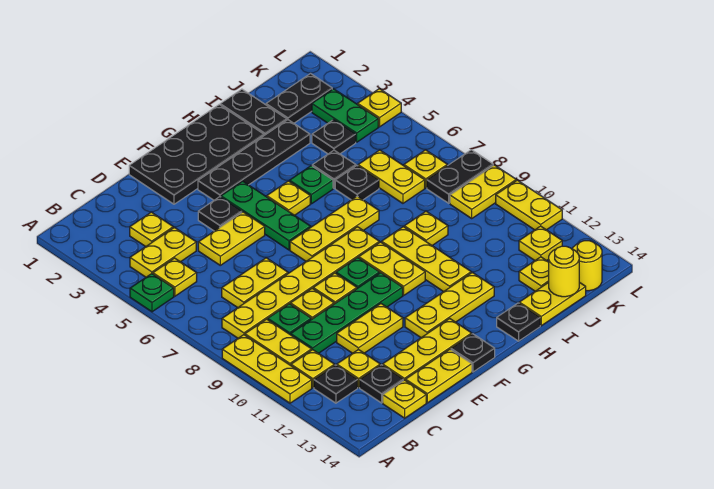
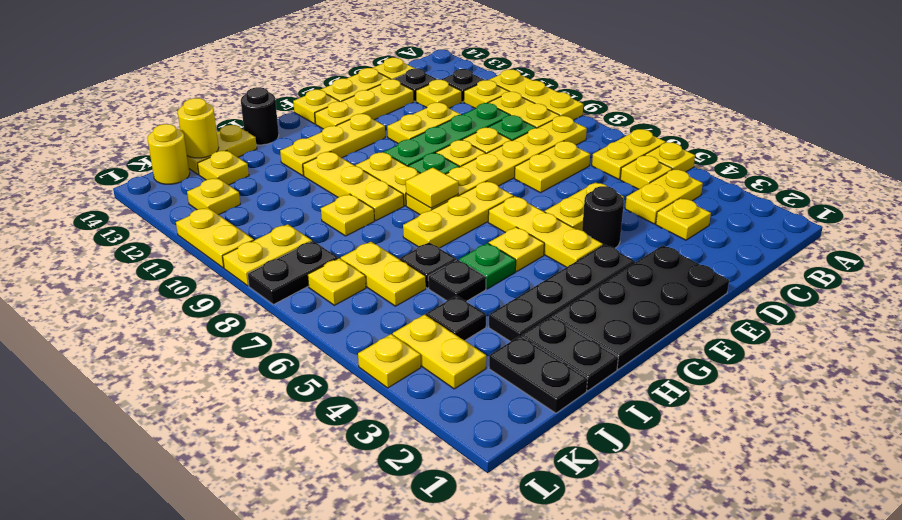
green 1x1 plate [130,274,174,312] -> yellow 1x1 plate [645,142,695,172]
none -> yellow 1x2 plate [592,129,666,179]
black 1x1 plate [198,197,242,231] -> black 1x1 round brick [582,186,624,248]
green 1x3 plate [221,181,311,250] -> yellow 1x3 plate [488,196,603,267]
black 1x1 plate [451,334,495,372] -> yellow 1x1 plate [293,90,339,124]
none -> yellow 1x1 tile [406,168,458,208]
black 1x1 plate [497,303,540,341] -> black 1x1 round brick [241,87,279,145]
black 1x2 plate [266,74,332,123] -> black 1x2 plate turned to [489,336,587,413]
green 1x2 plate [312,89,378,142] -> yellow 1x2 plate [393,315,486,389]

